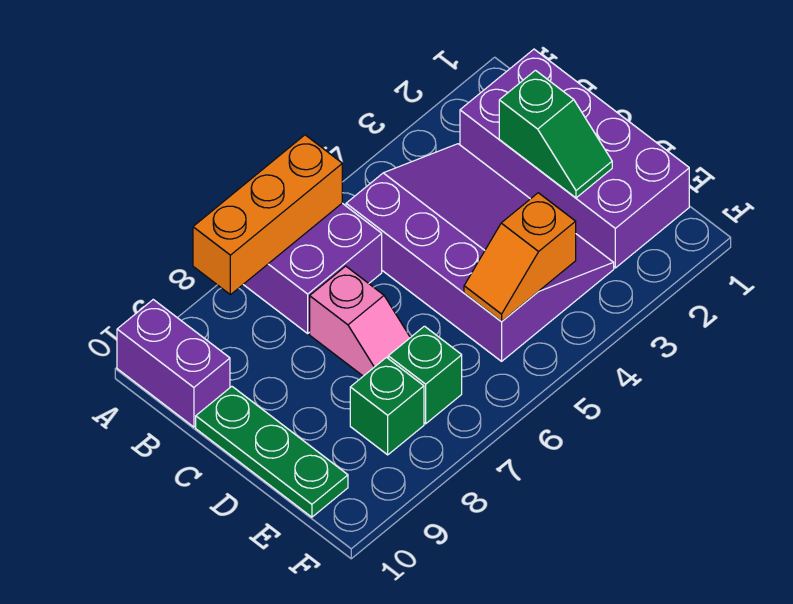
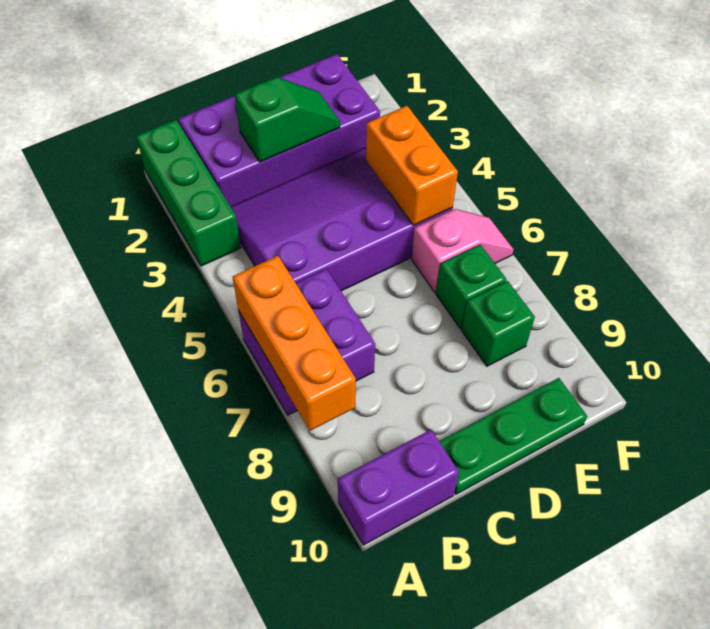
none -> green 1x3 brick [136,120,241,266]
pink 1x2 slope [310,266,410,376] -> pink 1x2 slope moved to [412,209,514,293]
orange 1x2 slope [464,193,576,321] -> orange 1x2 brick [366,106,458,225]

